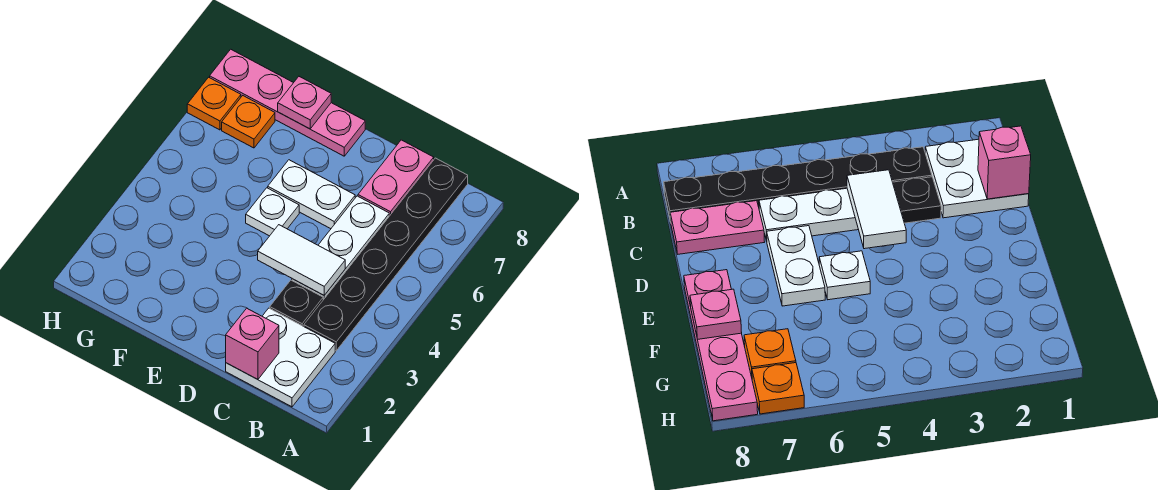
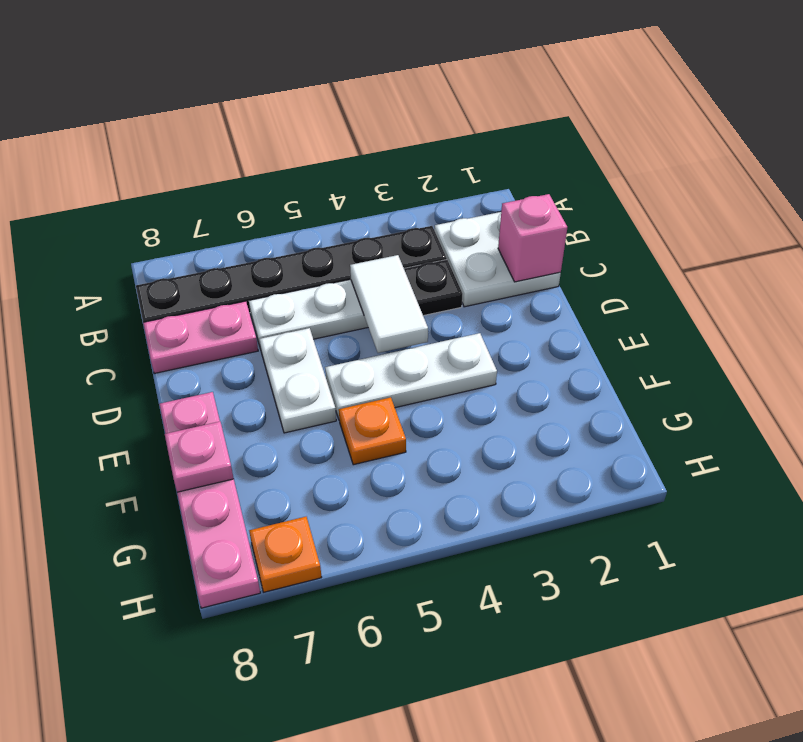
white 1x1 plate [246,188,299,236] -> white 1x3 plate [325,333,497,419]
orange 1x1 plate [222,96,275,148] -> orange 1x1 plate moved to [339,397,406,465]

